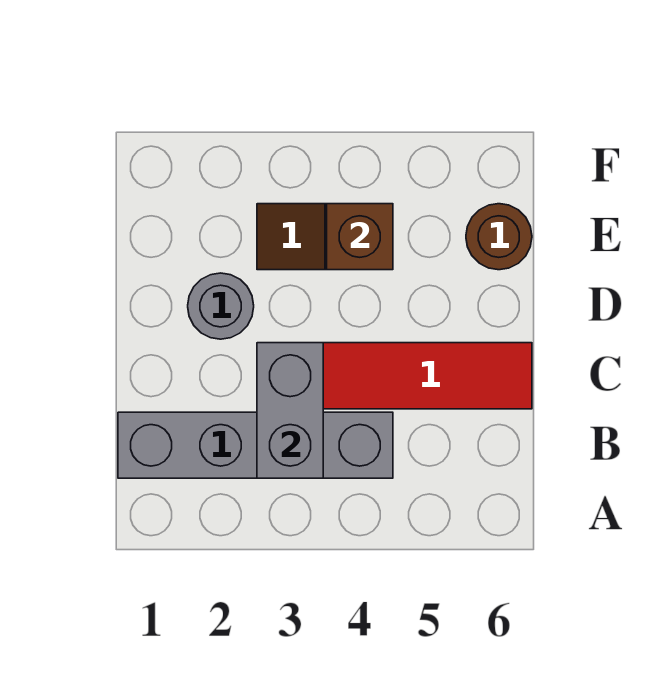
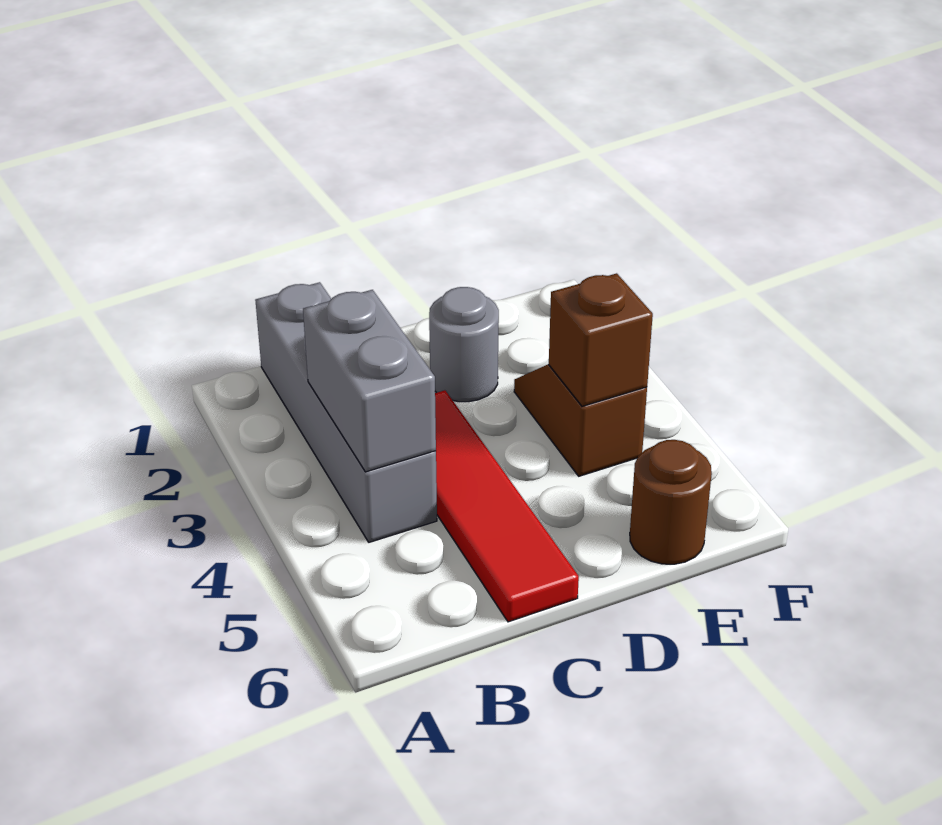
grey 1x2 brick [257,343,323,478] -> grey 1x2 brick turned to [303,290,436,472]

